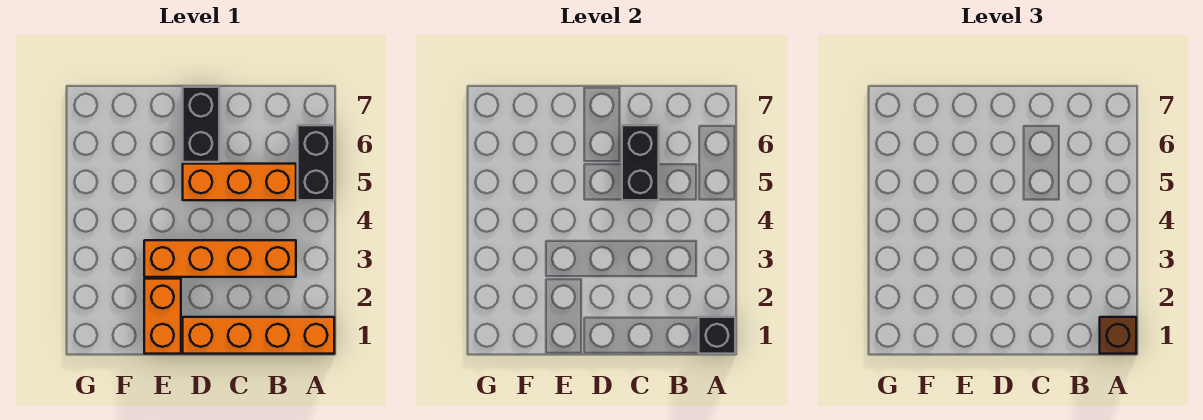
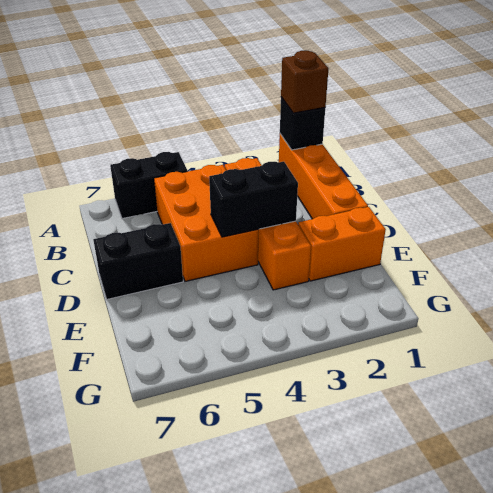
orange 1x3 brick [183,164,296,200] -> orange 2x3 brick [154,165,258,281]
black 1x2 brick [622,125,659,200] -> black 1x2 brick moved to [209,162,298,237]

